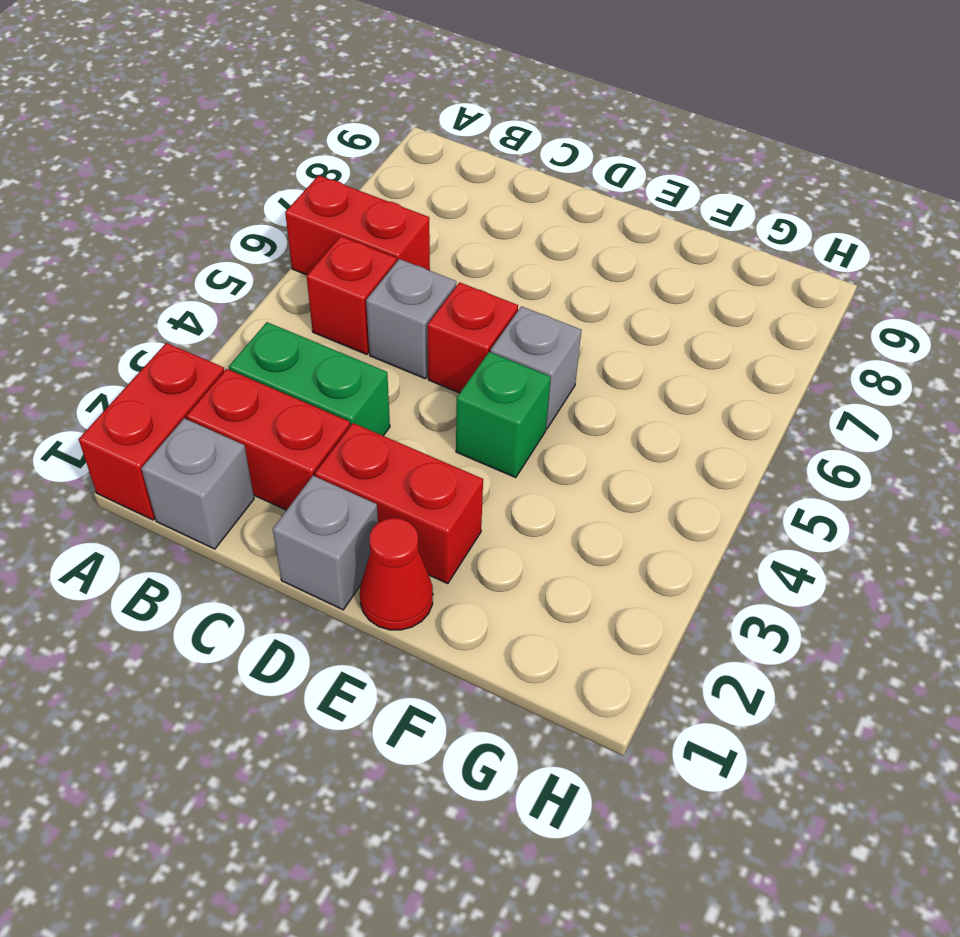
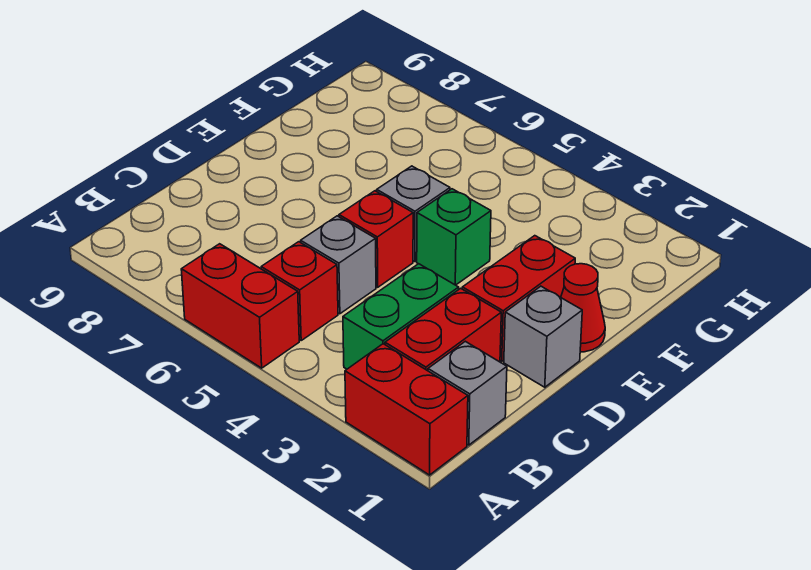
red 1x2 brick [285,175,430,275] -> red 1x2 brick turned to [181,244,299,368]

